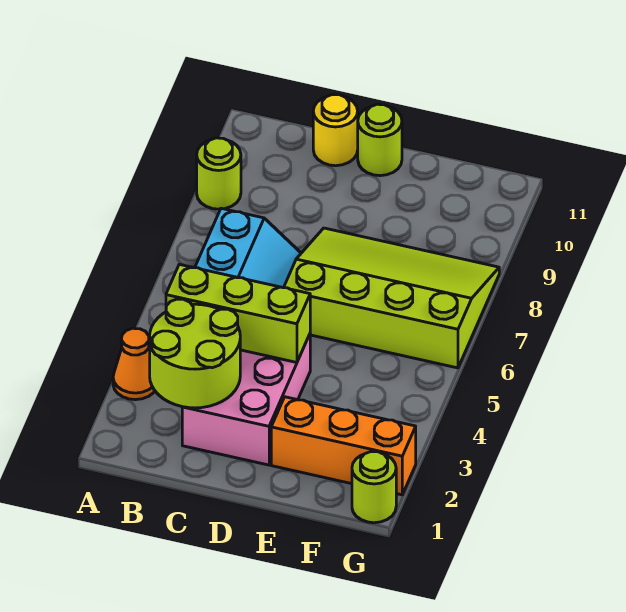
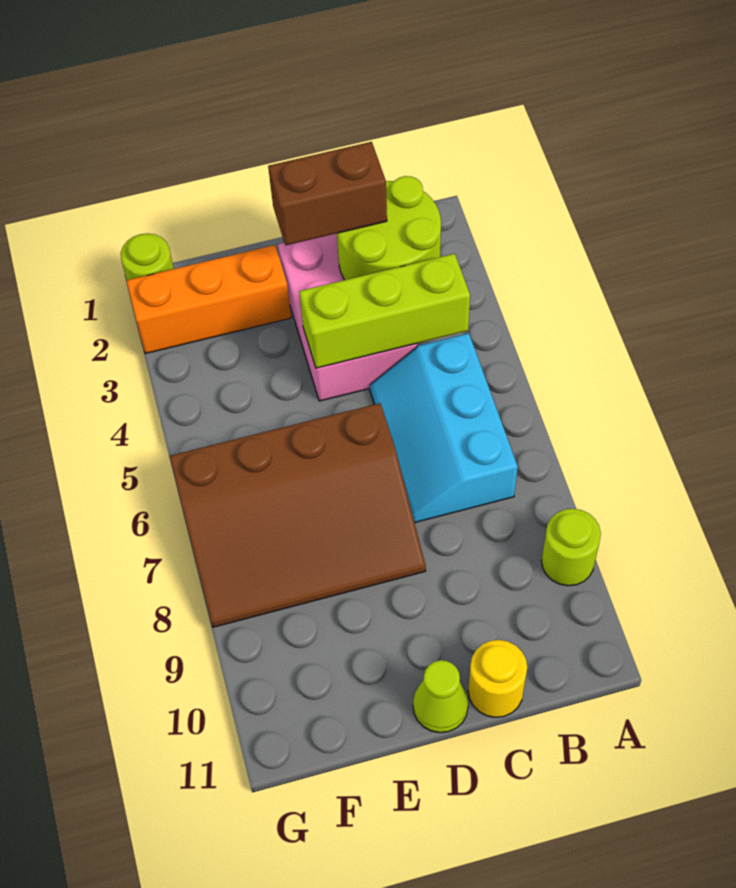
orange 1x1 cone [113,328,155,400] -> none
none -> brown 1x2 brick [268,142,387,245]
lime 3x4 slope [284,228,499,368] -> brown 3x4 slope [170,403,426,627]
lime 1x1 round brick [358,104,402,176] -> lime 1x1 cone [413,660,468,733]

